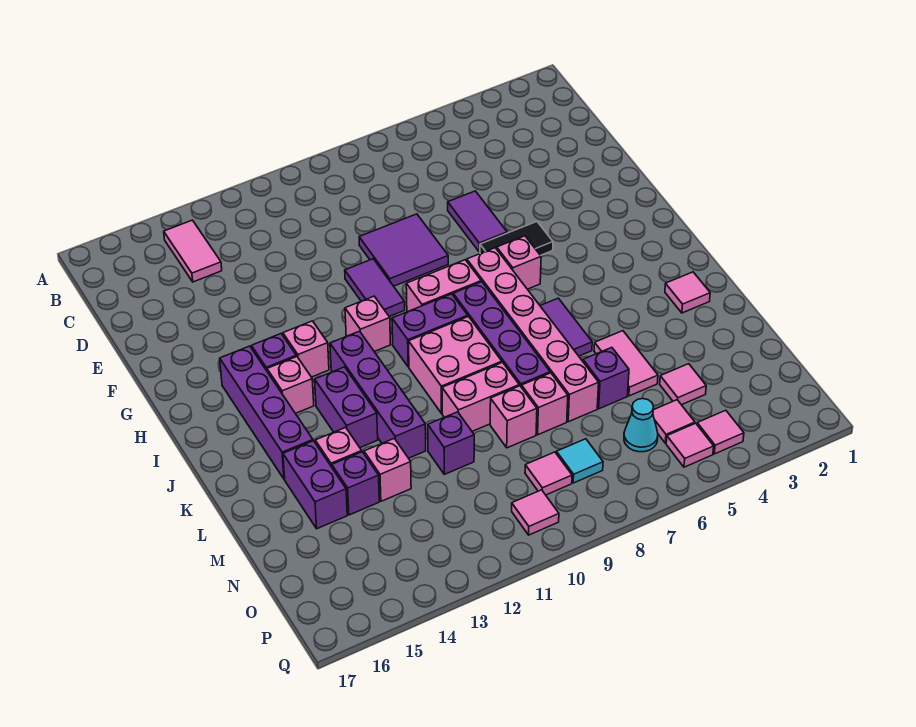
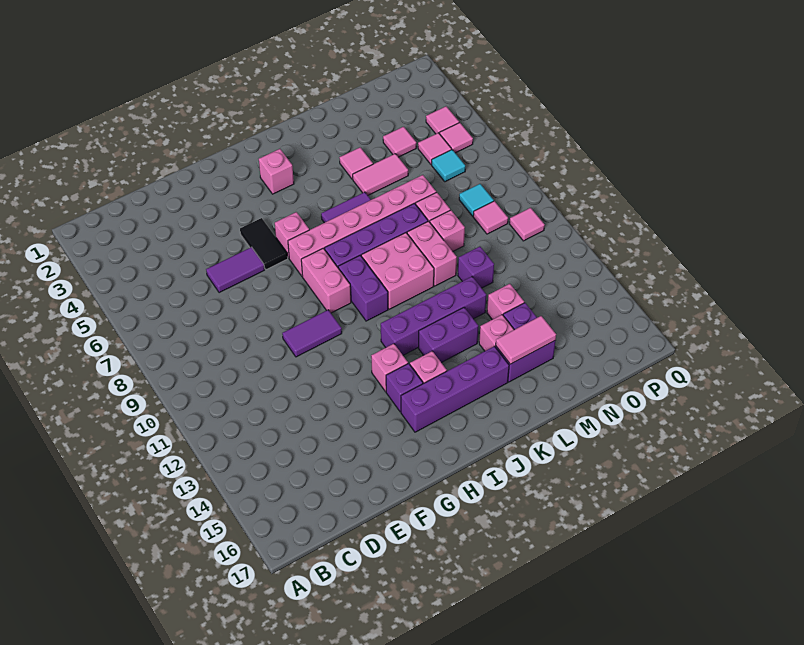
pink 1x2 tile [164,220,222,282] -> pink 1x2 tile moved to [496,316,556,364]
purple 2x2 tile [359,214,448,286] -> none
pink 1x1 brick [345,296,390,352] -> pink 1x1 brick moved to [259,149,294,194]
pink 1x1 tile [665,272,710,313] -> pink 1x1 tile moved to [339,147,373,179]
purple 1x1 brick [583,347,629,409] -> none
cyan 1x1 cone [624,398,658,452] -> cyan 1x1 tile [432,150,465,182]

